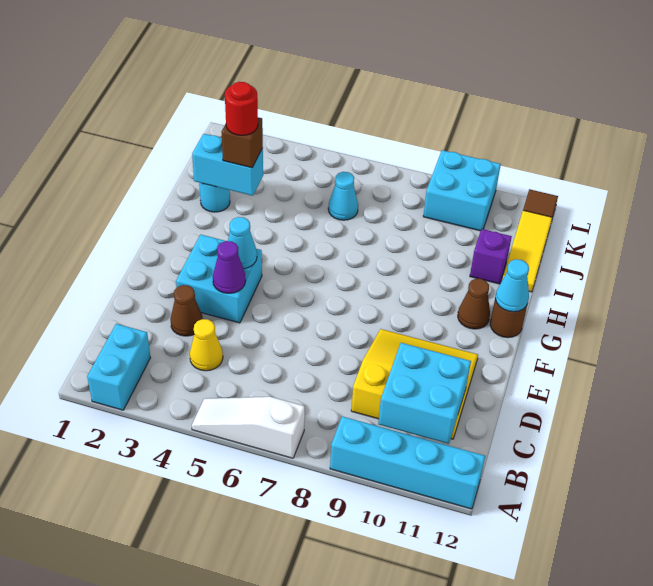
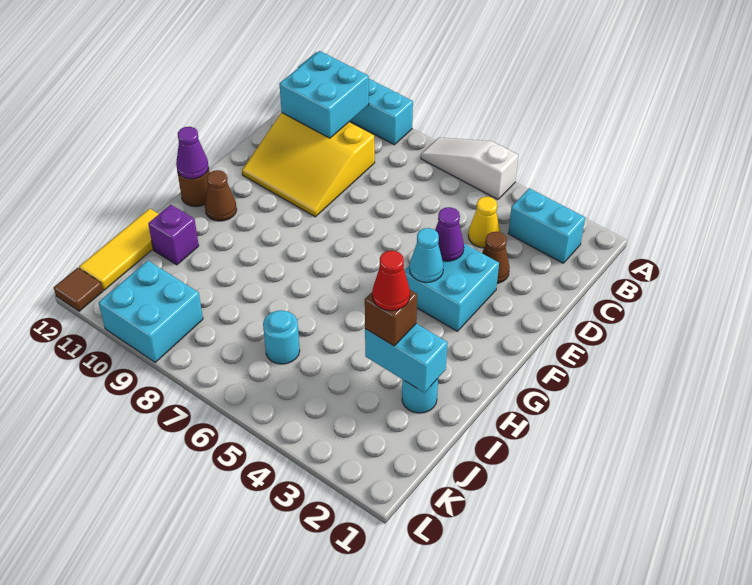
cyan 1x2 brick [87,324,150,410] -> cyan 1x2 brick turned to [508,188,585,263]
white 1x3 slope [192,397,305,458] -> white 1x3 slope turned to [421,137,518,199]
cyan 1x1 cone [495,259,529,312] -> purple 1x1 cone [176,127,209,179]
red 1x1 round brick [225,82,258,135] -> red 1x1 cone [372,251,410,311]
cyan 1x1 cone [328,172,358,220] -> cyan 1x1 round brick [263,310,300,364]

